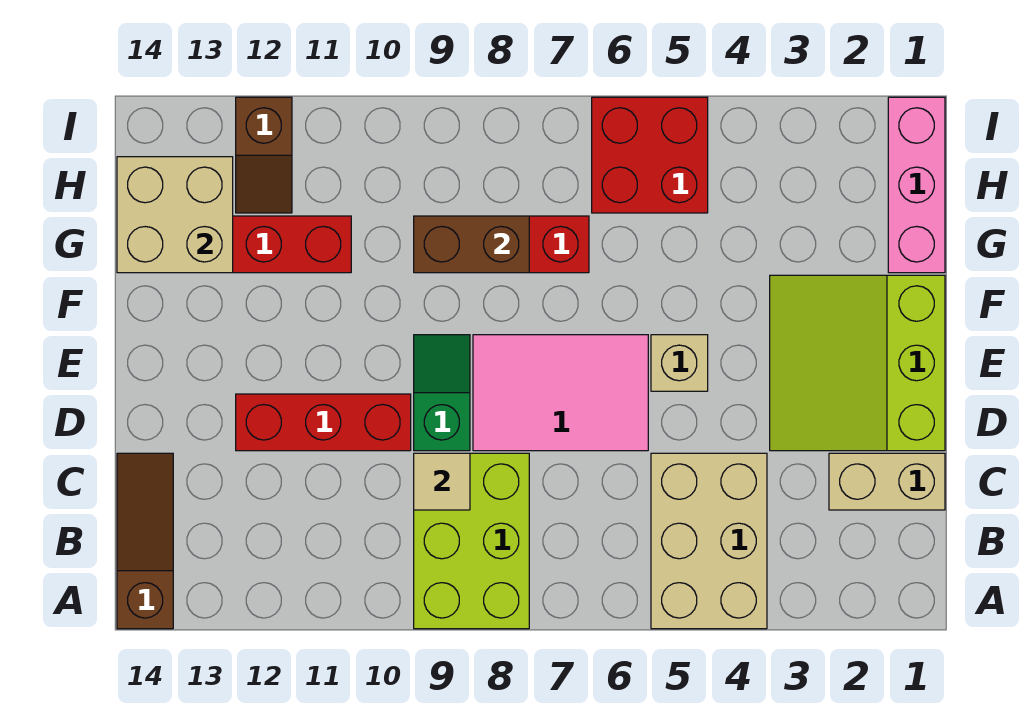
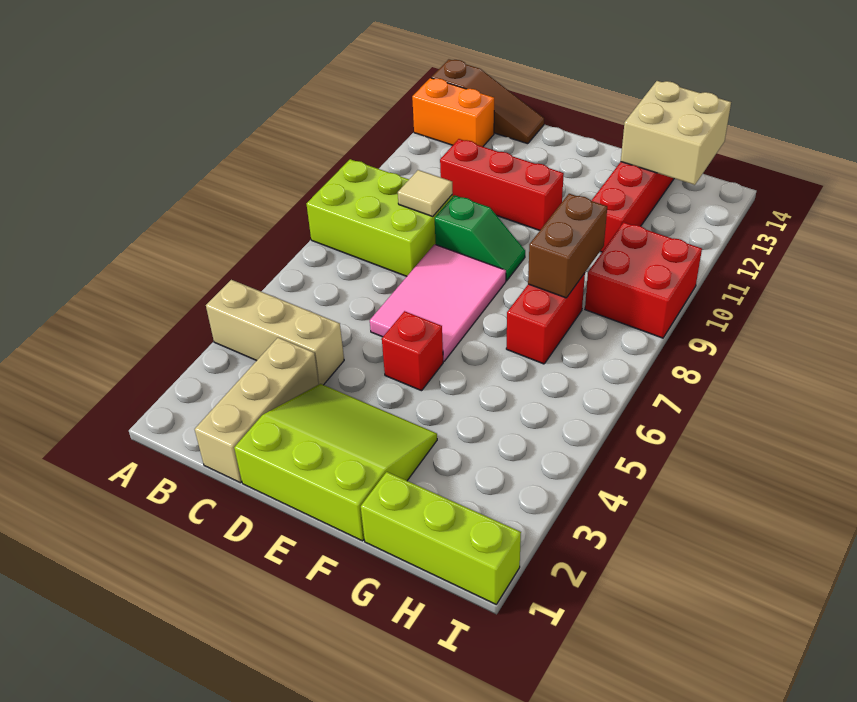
tan 2x3 brick [651,453,767,629] -> tan 1x3 brick [206,280,344,385]
none -> orange 1x2 brick [412,78,494,147]
tan 1x2 brick [829,453,945,510] -> tan 1x3 brick [195,338,319,483]
red 1x3 brick [236,394,411,451] -> red 1x3 brick turned to [440,139,564,230]
tan 1x1 brick [651,335,708,391] -> red 1x1 brick [382,311,443,391]
pink 1x3 brick [888,97,945,273] -> lime 1x3 brick [361,472,521,604]
red 2x2 brick [592,97,708,213] -> red 2x2 brick moved to [585,222,702,338]
brown 1x2 slope [236,97,292,213] -> none

